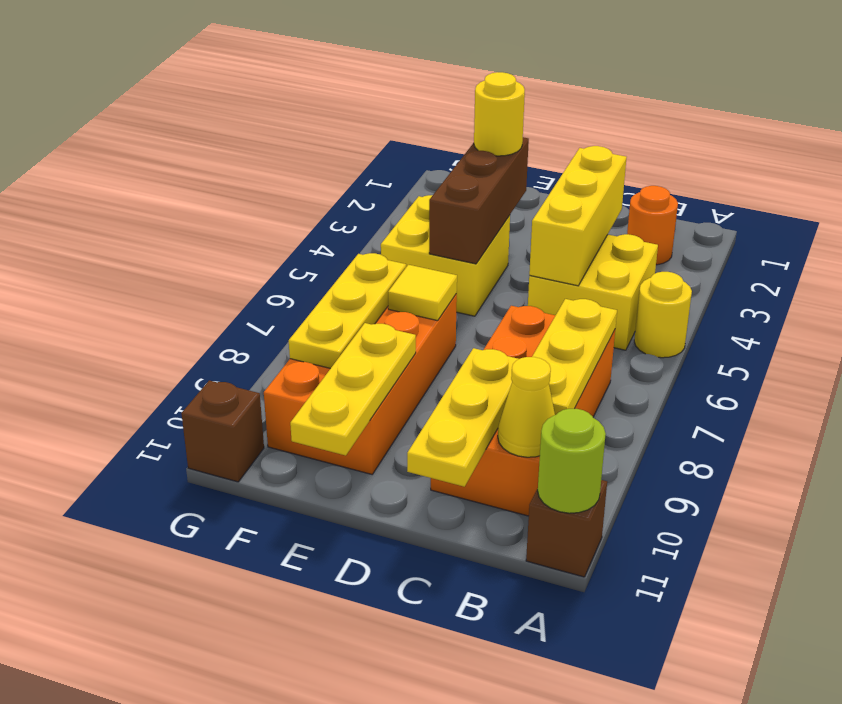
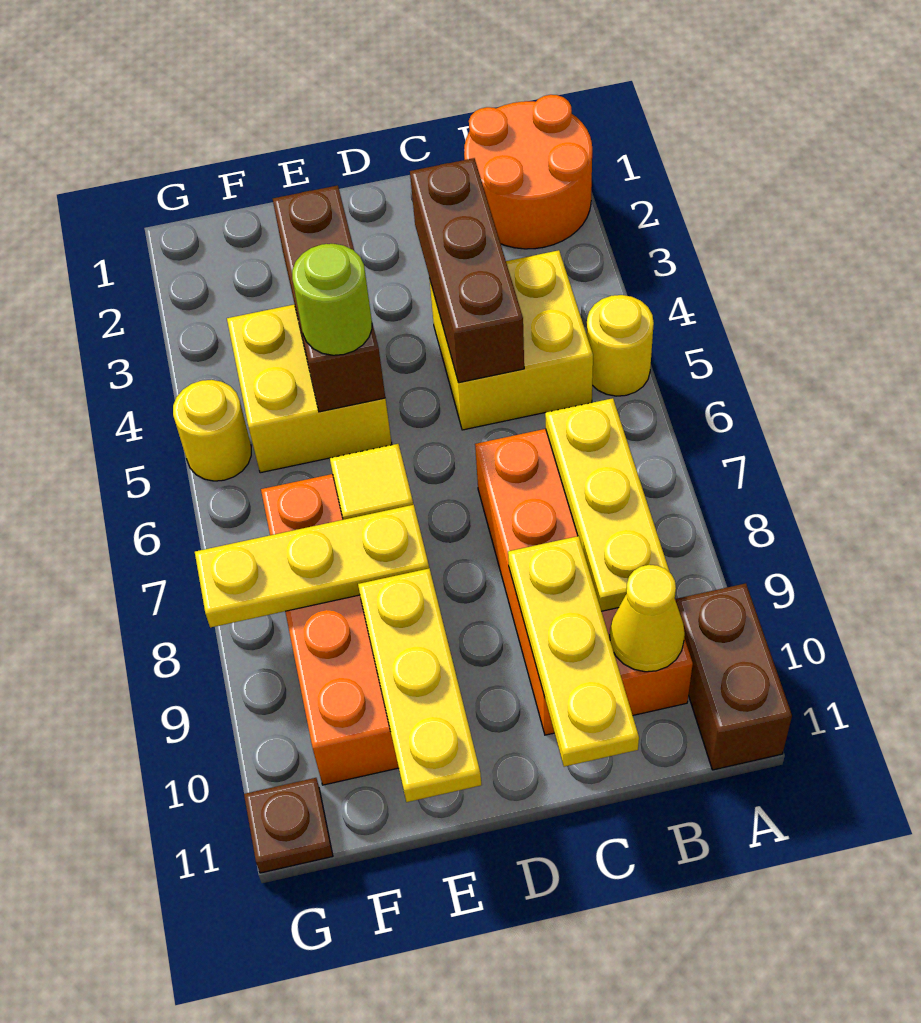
brown 1x1 brick [526,480,607,577] -> brown 1x2 brick [676,583,792,770]
lime 1x1 round brick [538,409,606,513] -> lime 1x1 round brick moved to [292,244,372,355]
orange 1x1 round brick [627,186,678,265] -> orange 2x2 round brick [464,95,592,249]
yellow 1x3 brick [529,146,627,286] -> brown 1x3 brick [410,158,524,383]
yellow 1x1 round brick [474,72,525,156] -> yellow 1x1 round brick moved to [173,380,251,481]
yellow 1x3 plate [289,253,406,369] -> yellow 1x3 plate turned to [195,505,429,628]
brown 1x1 brick [181,380,264,482] -> brown 1x1 plate [244,778,333,873]

